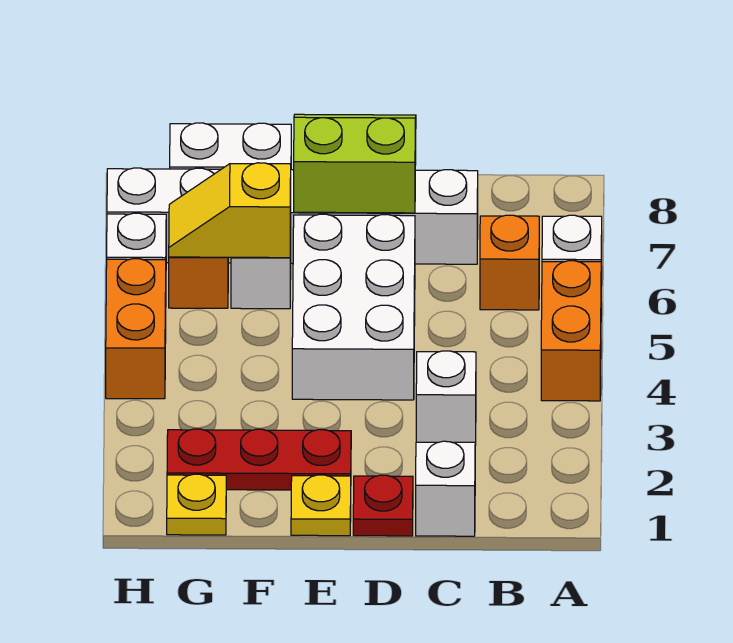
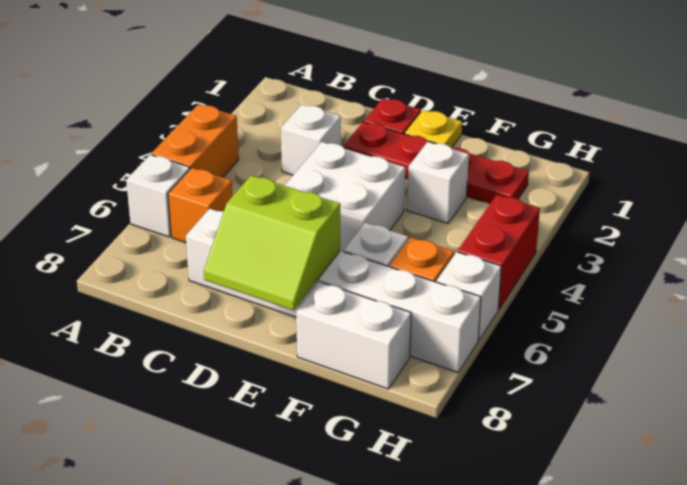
white 1x1 brick [416,441,475,536] -> white 1x1 brick moved to [407,142,469,223]
white 2x3 brick [292,214,415,400] -> white 2x2 brick [284,142,405,252]
red 1x3 plate [167,429,351,490] -> red 1x4 plate [344,122,529,204]
yellow 1x2 slope [169,163,291,258] -> none
yellow 1x1 plate [167,474,226,535] -> none
orange 1x2 brick [106,259,166,399] -> red 1x2 brick [458,195,540,310]

